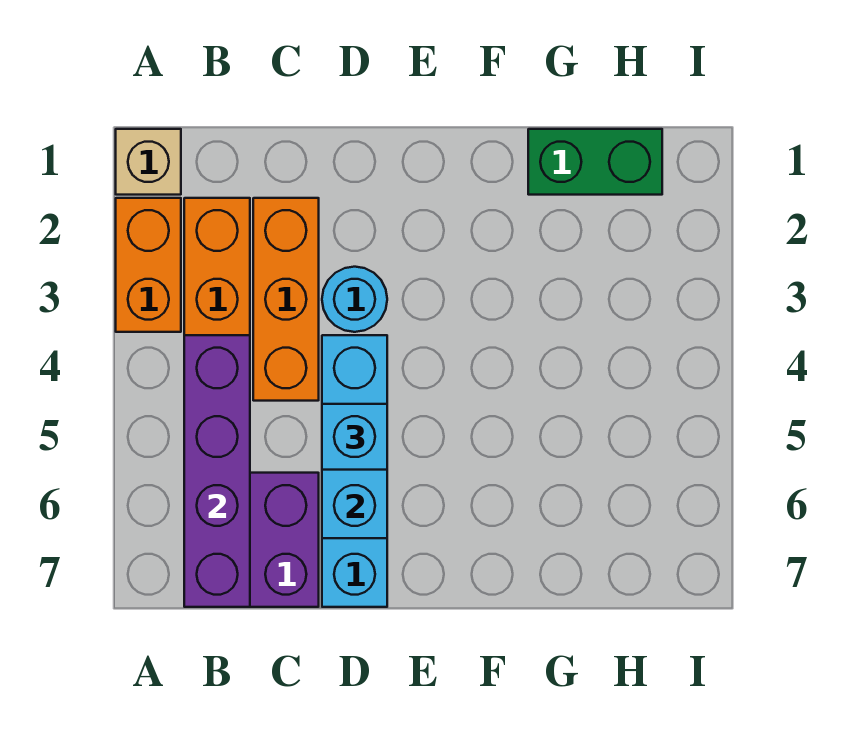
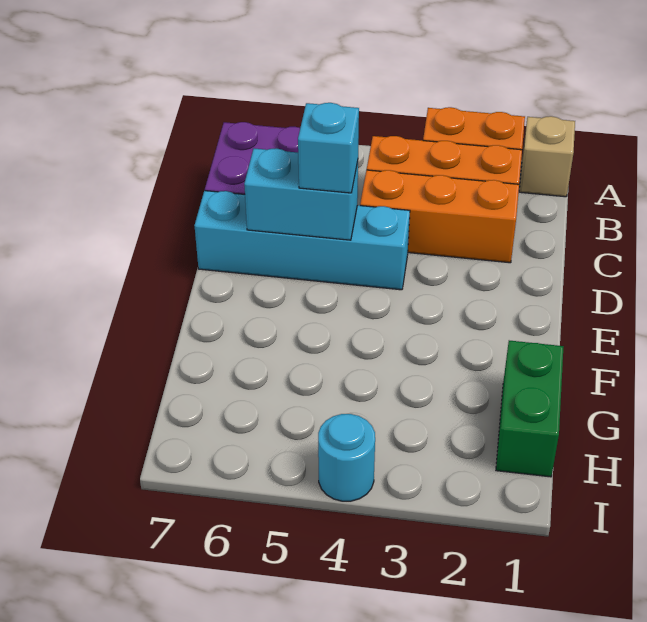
purple 1x4 brick [184,335,250,607] -> none
cyan 1x1 round brick [322,267,387,332] -> cyan 1x1 round brick moved to [318,414,375,501]

